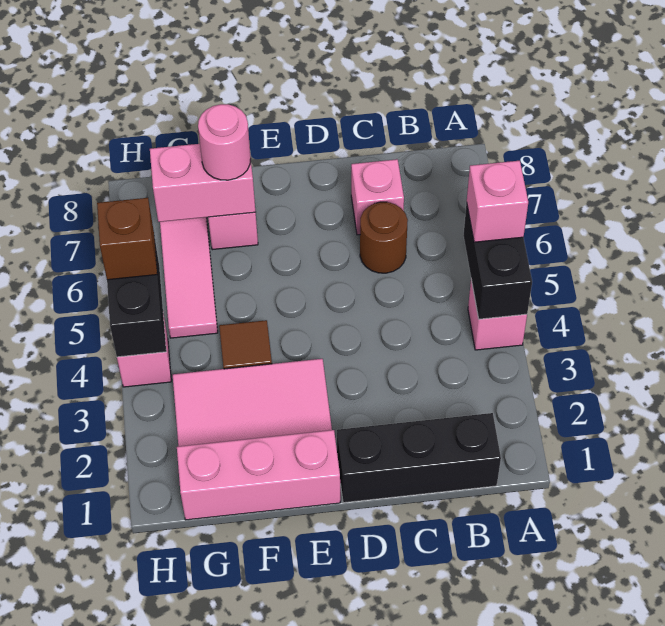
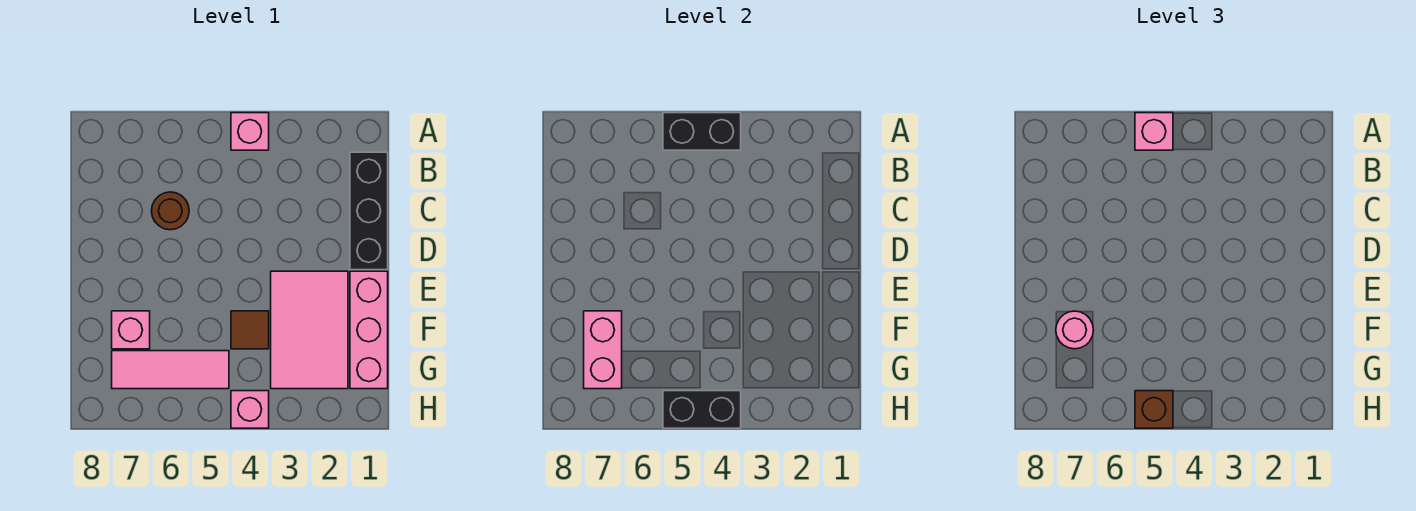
pink 1x1 brick [351,159,404,235] -> none

